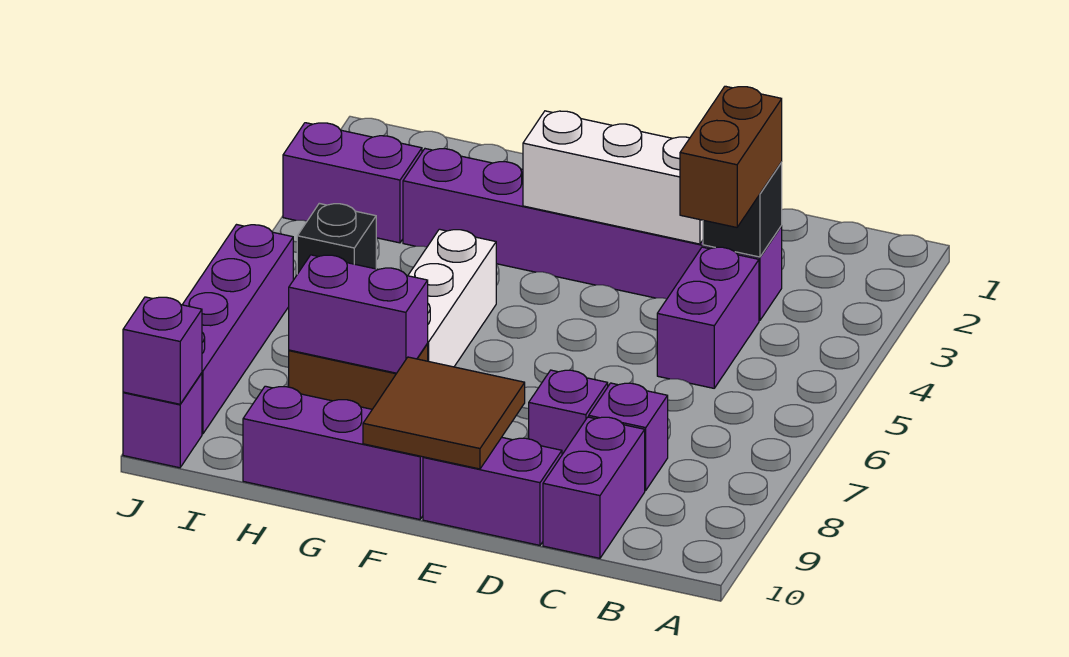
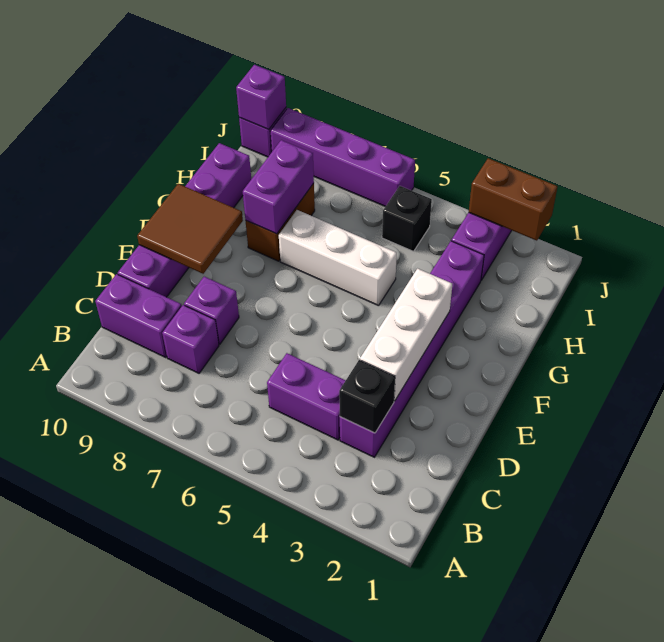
brown 1x2 brick [680,86,782,227] -> brown 1x2 brick moved to [469,158,557,241]

